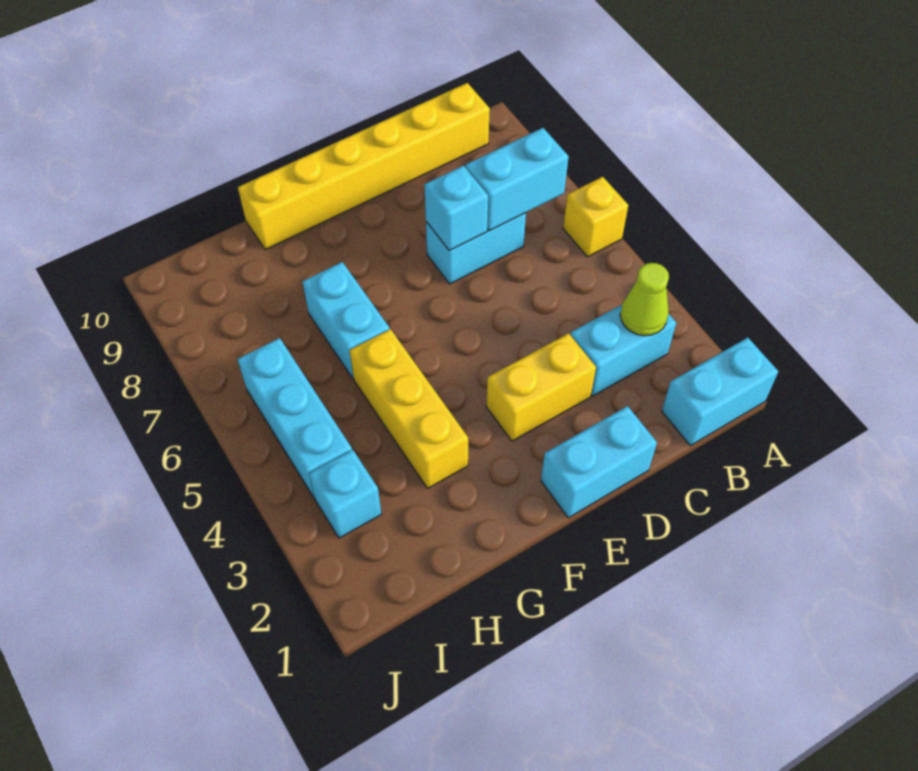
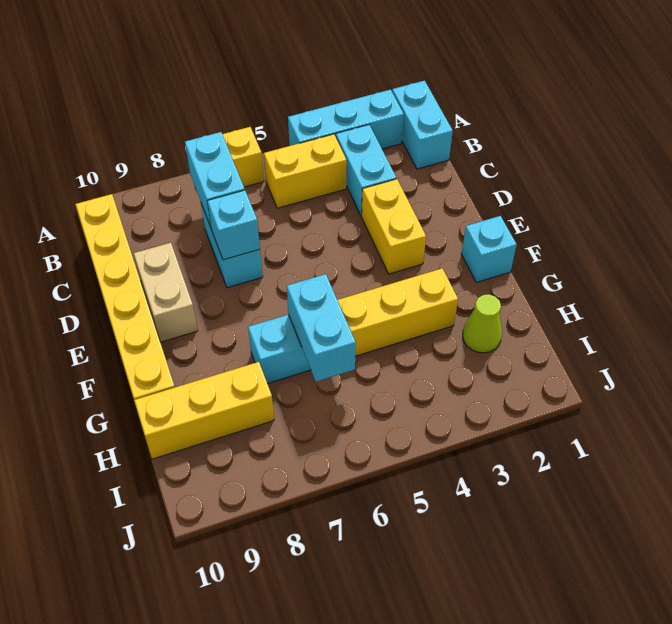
lime 1x1 cone [620,263,669,336] -> lime 1x1 cone moved to [463,294,502,353]
none -> yellow 1x2 brick [264,134,347,208]
cyan 1x2 brick [541,406,657,518] -> cyan 1x2 brick moved to [287,274,356,382]
none -> tan 1x2 brick [134,243,198,342]
none -> yellow 1x3 brick [134,362,274,459]
cyan 1x1 brick [309,450,381,538] -> cyan 1x1 brick moved to [461,216,517,282]
cyan 1x3 brick [237,338,352,498] -> cyan 1x3 brick moved to [288,90,404,149]

